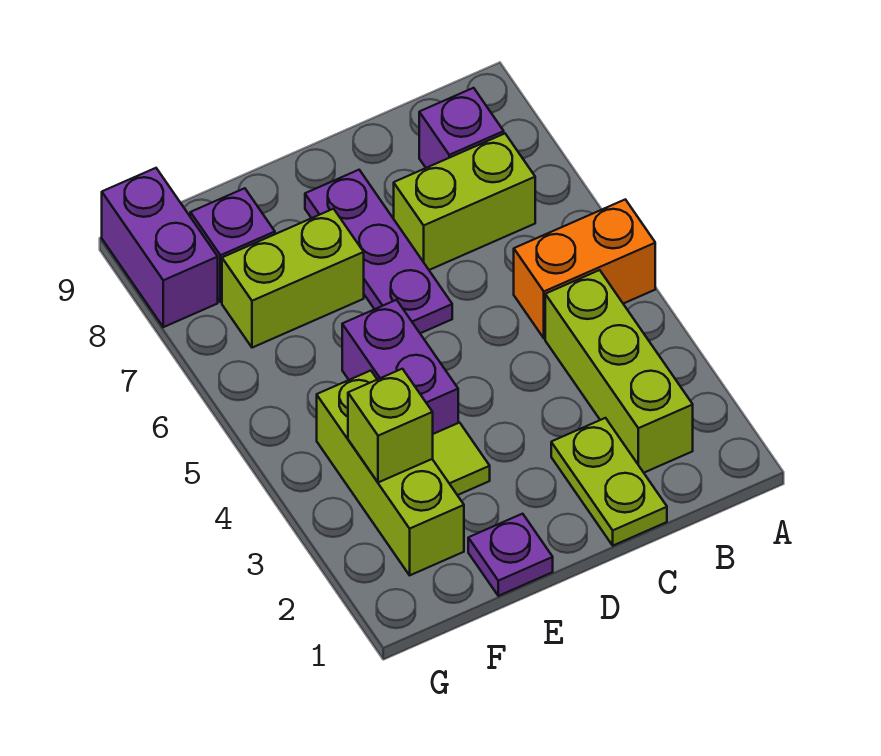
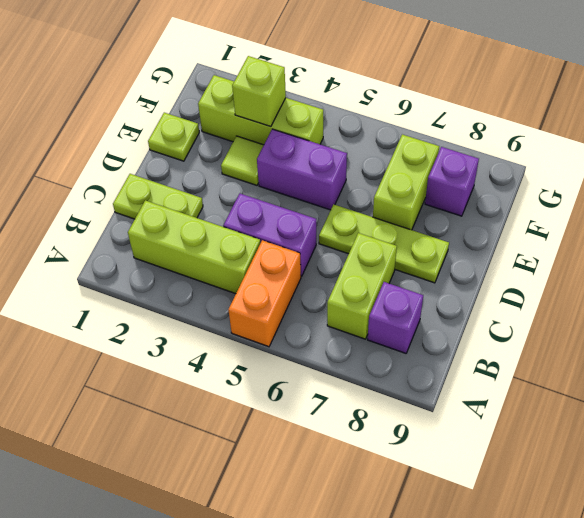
purple 1x3 plate [305,170,452,333] -> lime 1x3 plate [319,204,449,283]
purple 1x1 plate [468,514,553,596] -> lime 1x1 plate [148,113,199,161]
purple 1x2 brick [102,168,218,327] -> purple 1x2 brick moved to [223,194,316,277]

